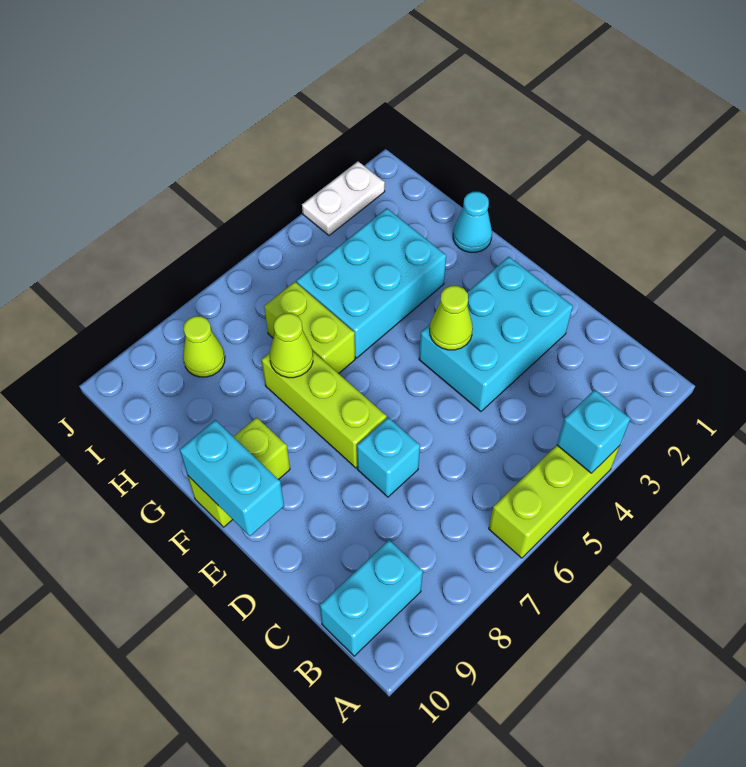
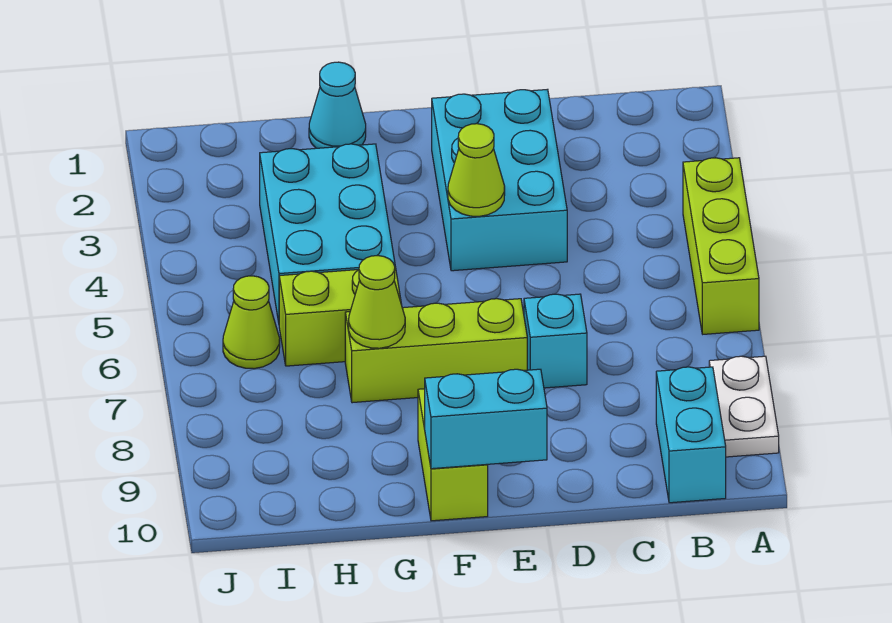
cyan 1x1 brick [557,390,630,473] -> none
lime 1x1 cone [183,316,225,377] -> lime 1x1 cone moved to [223,276,280,369]
white 1x2 plate [302,162,385,235] -> white 1x2 plate moved to [709,356,779,457]

